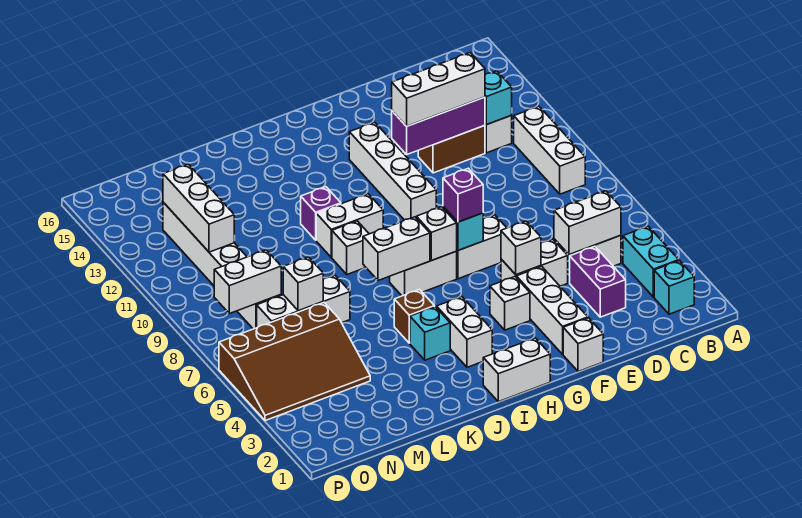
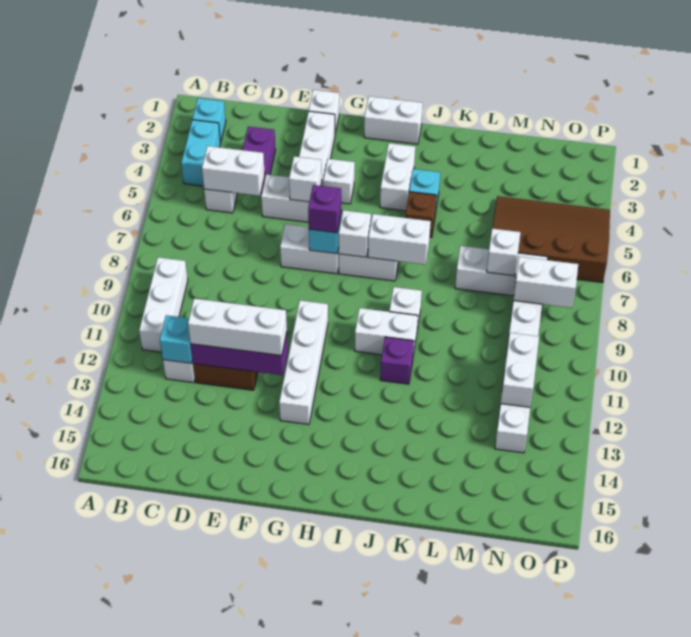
white 1x3 brick [163,164,234,252] -> white 1x2 brick [501,333,539,407]

